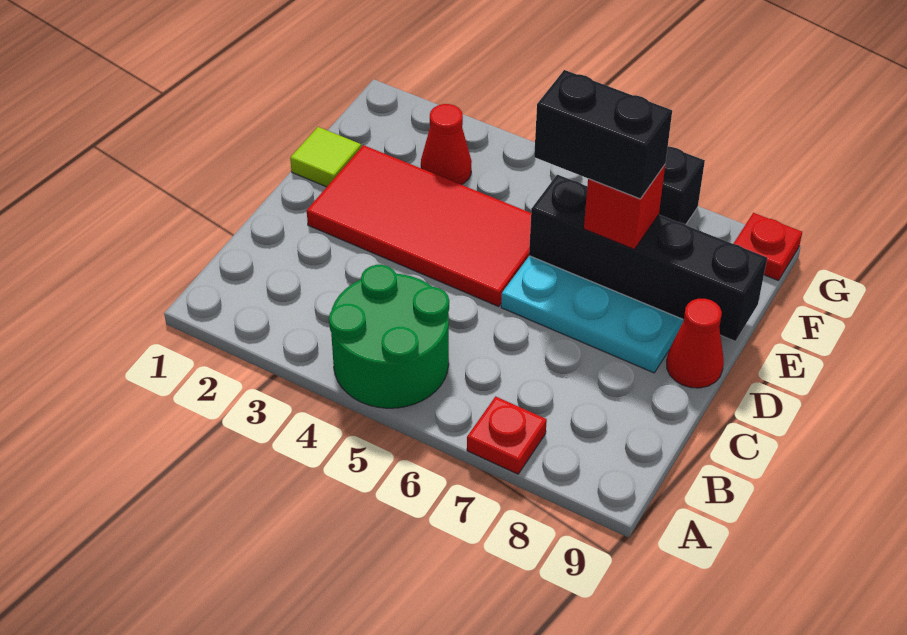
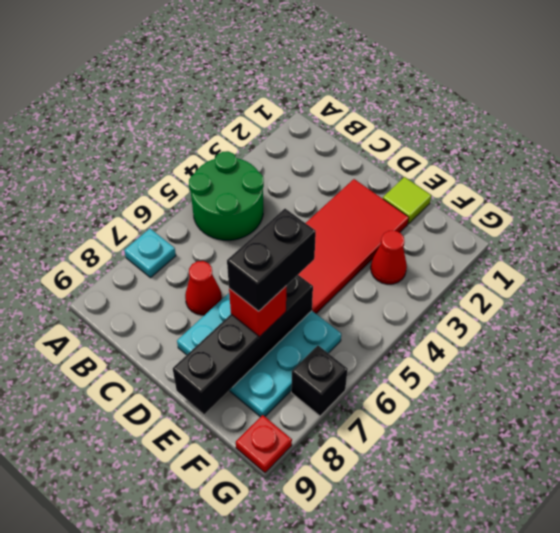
red 1x1 plate [467,396,547,474] -> cyan 1x1 plate [124,229,176,278]
red 1x1 cone [667,299,724,388] -> red 1x1 cone moved to [185,261,222,315]

